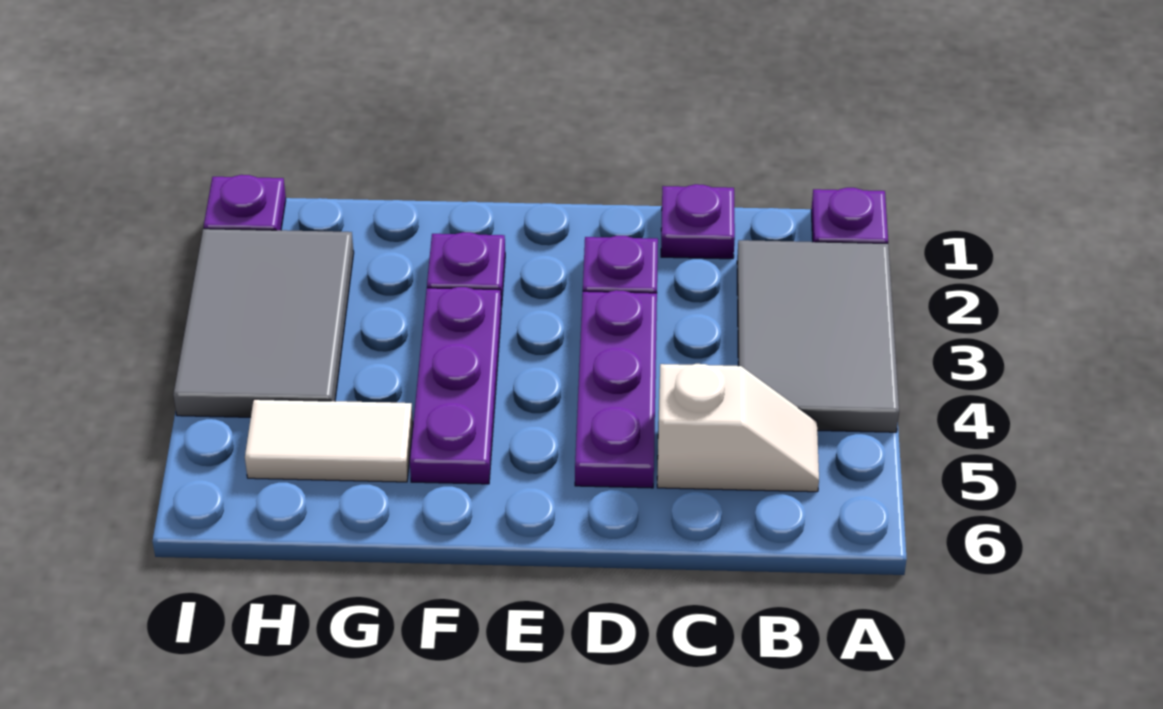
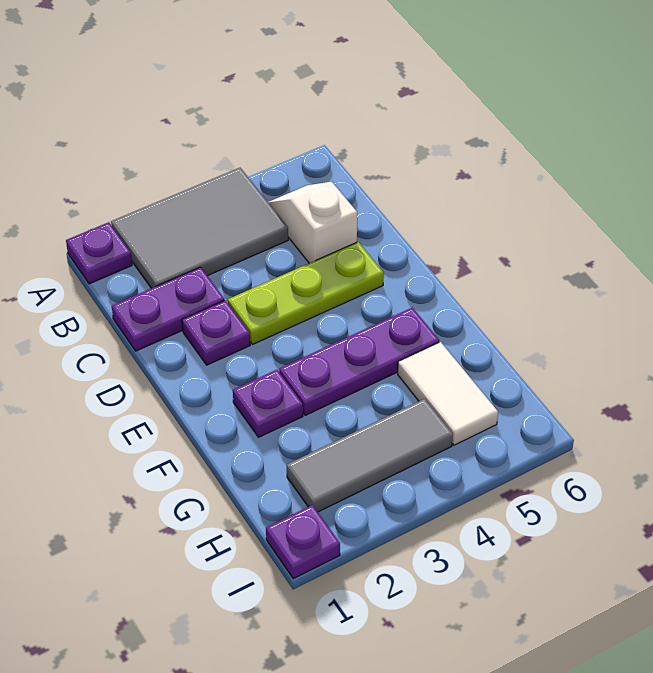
purple 1x1 plate [661,184,735,259] -> purple 1x2 plate [112,267,224,351]
purple 1x3 plate [575,290,657,488] -> lime 1x3 plate [228,242,384,345]
grey 2x3 tile [173,229,354,417] -> grey 1x3 tile [287,399,453,512]

